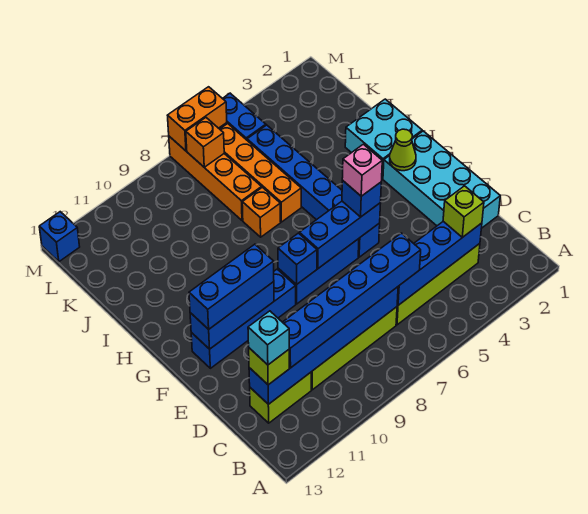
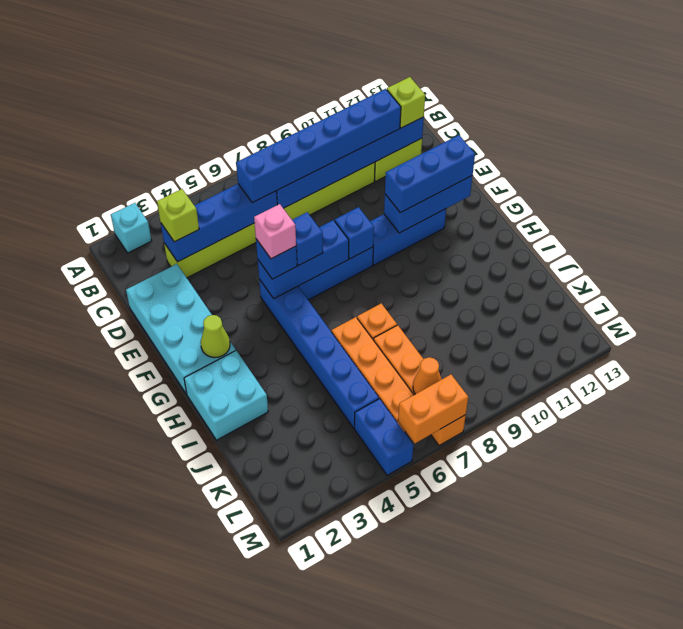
cyan 1x1 brick [248,311,289,365] -> cyan 1x1 brick moved to [111,203,152,253]
blue 1x4 brick [191,269,296,368] -> blue 1x3 brick [370,209,446,265]
orange 1x1 brick [186,118,224,167] -> orange 1x1 cone [413,357,442,394]
blue 1x1 brick [39,212,80,262] -> blue 1x1 brick moved to [292,212,323,265]

